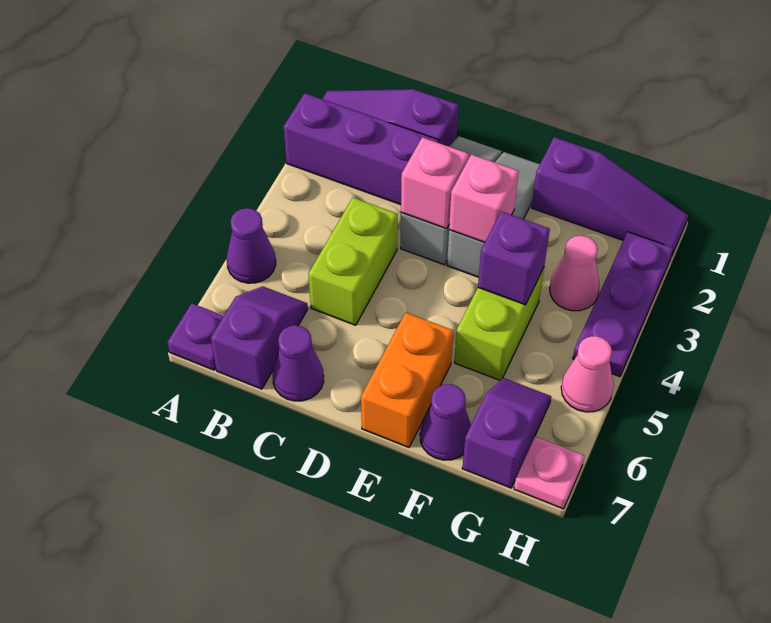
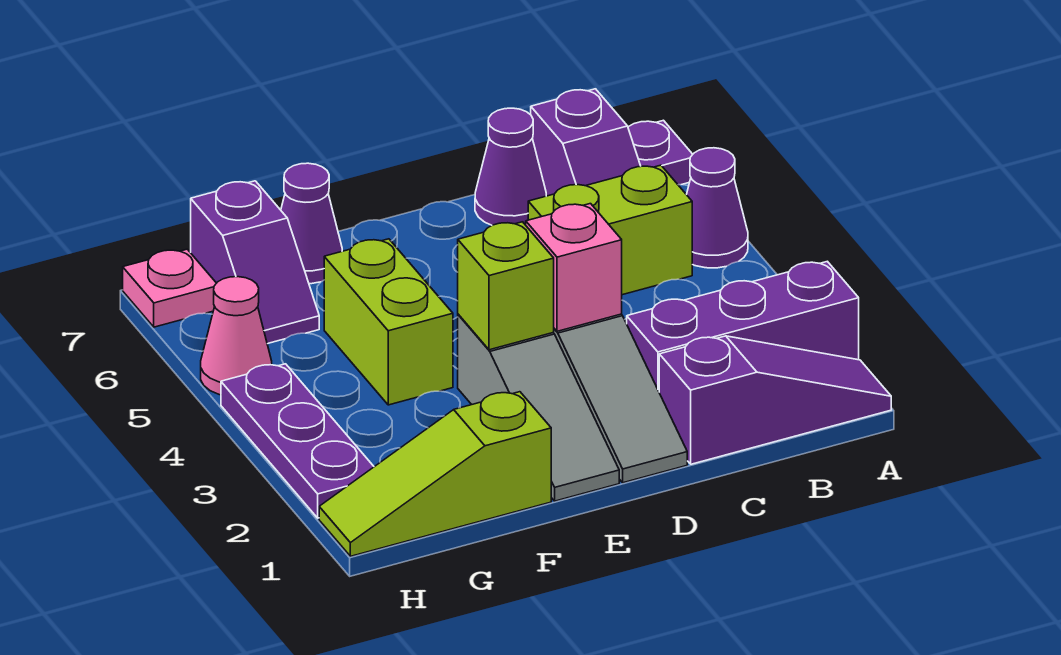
lime 1x2 brick [308,198,398,325] -> lime 1x2 brick turned to [528,165,692,295]
pink 1x1 brick [449,155,519,243] -> lime 1x1 brick [458,222,554,350]
orange 1x2 brick [361,312,453,447] -> none
purple 1x3 slope [532,137,688,255] -> lime 1x3 slope [319,392,551,556]
purple 1x1 brick [478,211,550,305] -> none
pink 1x1 cone [550,236,600,311] -> none

